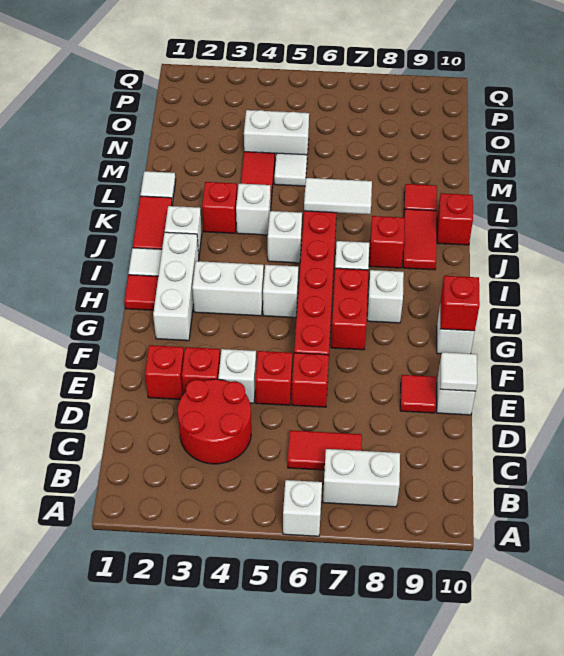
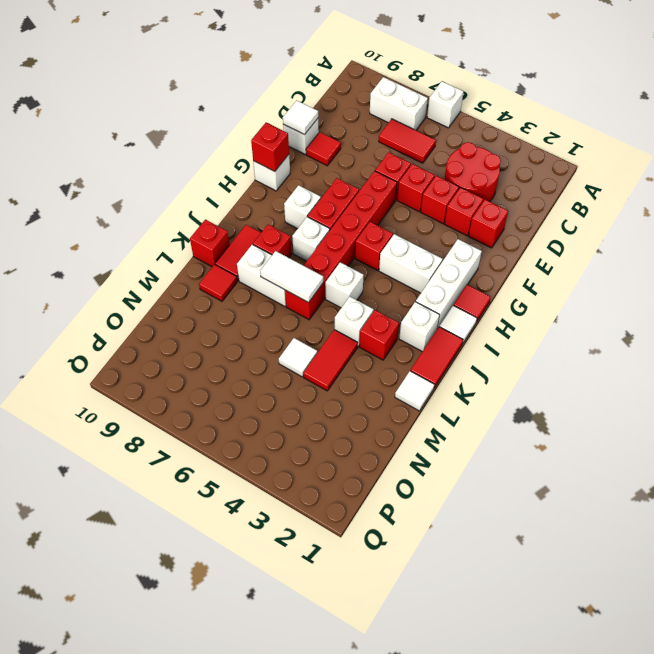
white 1x1 brick [218,349,256,403] -> red 1x1 brick [421,176,459,224]
white 1x1 brick [263,265,298,318] -> red 1x1 brick [355,222,393,271]
white 1x2 brick [244,110,309,160] -> white 1x2 brick moved to [237,245,286,306]

